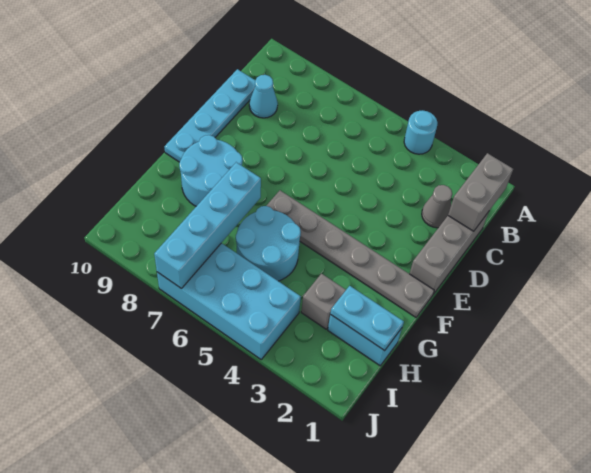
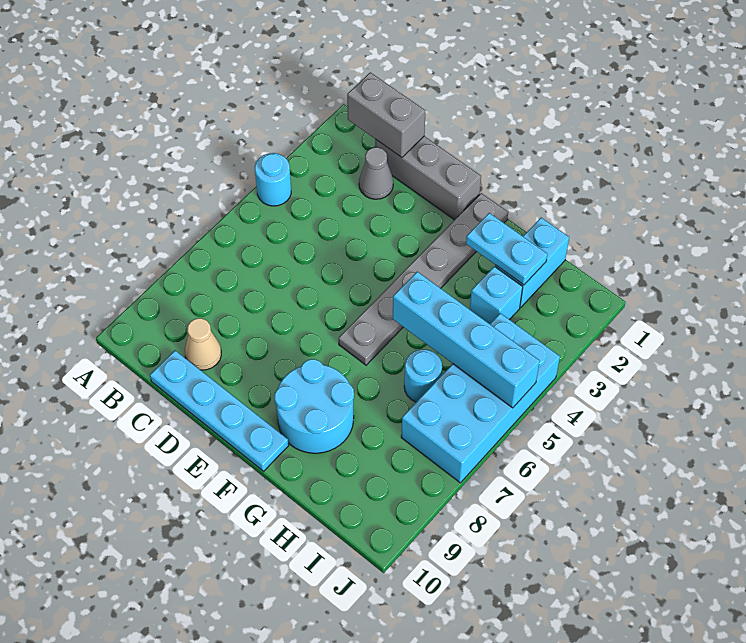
cyan 1x1 cone [249,75,278,118] -> tan 1x1 cone [185,318,221,370]
cyan 2x2 round brick [236,206,301,281] -> cyan 1x1 round brick [404,349,442,402]
cyan 1x4 brick [154,162,261,289] -> cyan 1x4 brick moved to [393,272,540,408]
cyan 1x2 plate [330,286,404,351] -> cyan 1x2 plate turned to [466,213,547,285]
grey 1x1 brick [301,274,346,329] -> cyan 1x1 brick [470,266,523,324]

